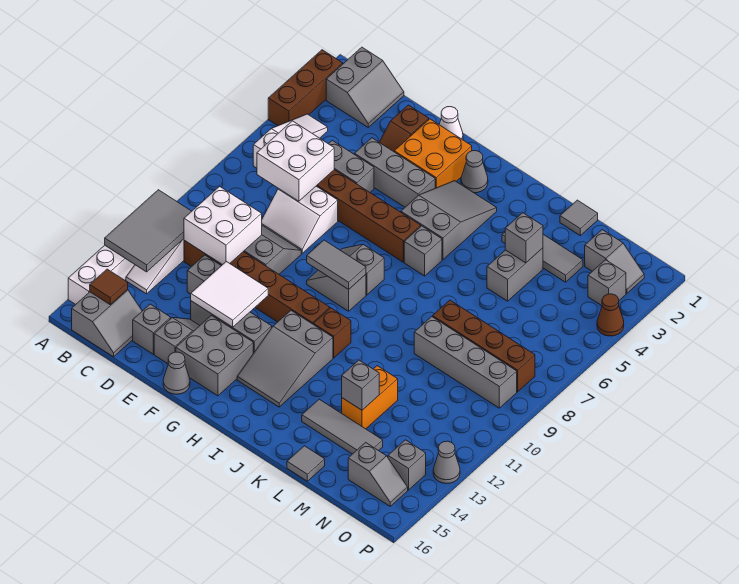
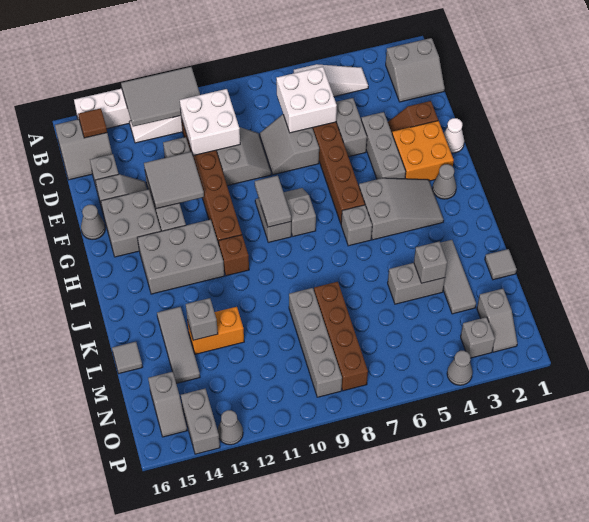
brown 1x3 brick [268,50,343,126] -> none
white 2x2 slope [262,186,338,253] -> grey 2x2 slope [260,114,319,175]
white 2x2 tile [191,262,268,327] -> grey 2x2 tile [144,152,204,209]
grey 2x3 slope [237,311,333,407] -> grey 2x3 brick [137,219,224,294]
grey 1x1 brick [388,440,426,490] -> grey 1x2 brick [181,389,220,454]
brown 1x1 cone [597,294,624,336] -> grey 1x1 cone [447,351,473,385]

